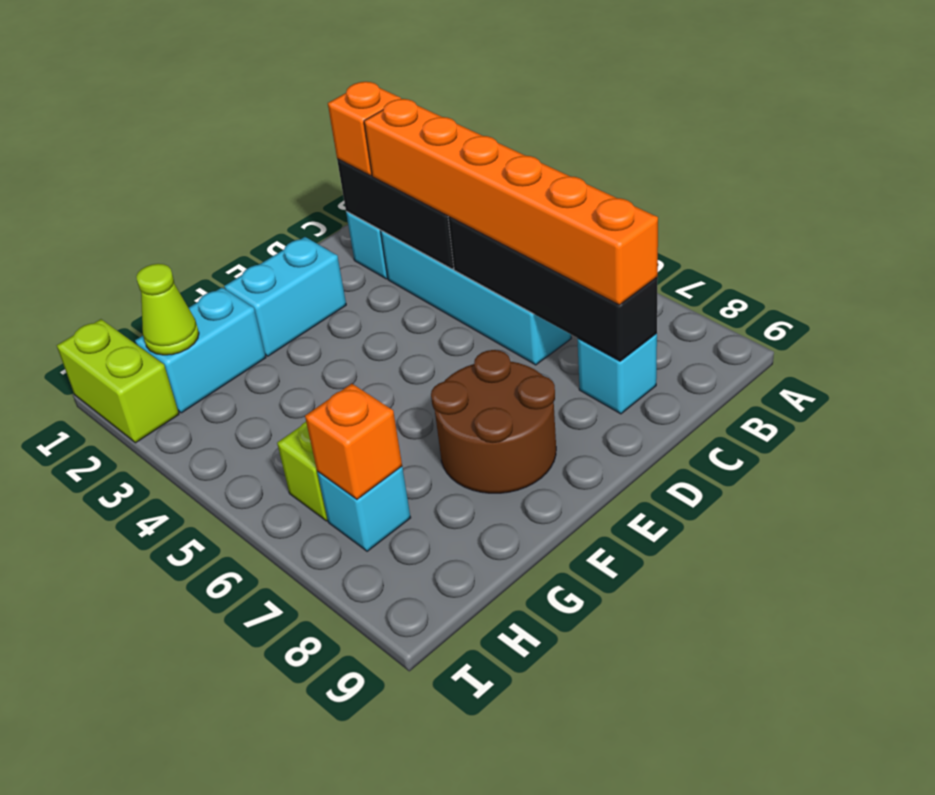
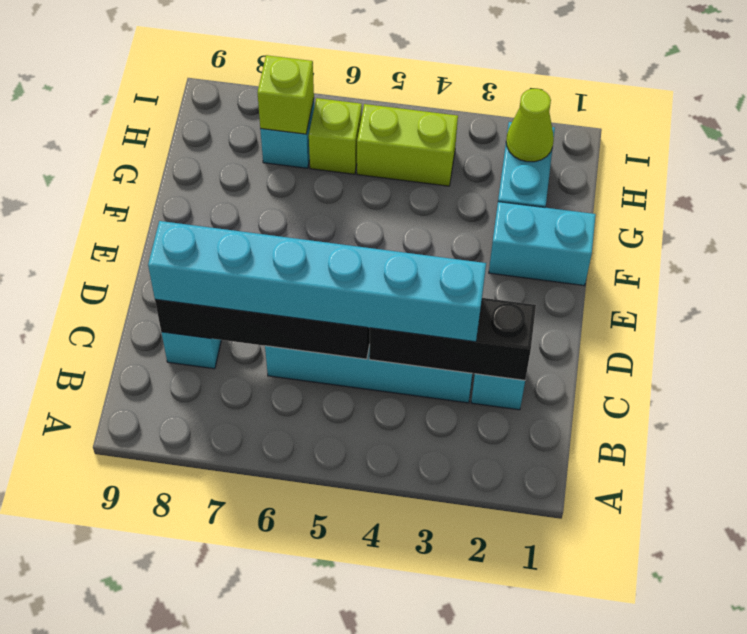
orange 1x1 brick [328,82,401,176] -> none
orange 1x6 brick [364,99,658,305] -> cyan 1x6 brick [148,221,486,342]
cyan 1x2 brick [224,237,346,356] -> cyan 1x2 brick turned to [489,202,596,286]
brown 2x2 round brick [431,350,556,493] -> none
orange 1x1 brick [305,384,402,499] -> lime 1x1 brick [257,55,314,134]
lime 1x2 brick [57,319,179,443] -> lime 1x2 brick moved to [357,104,458,186]

